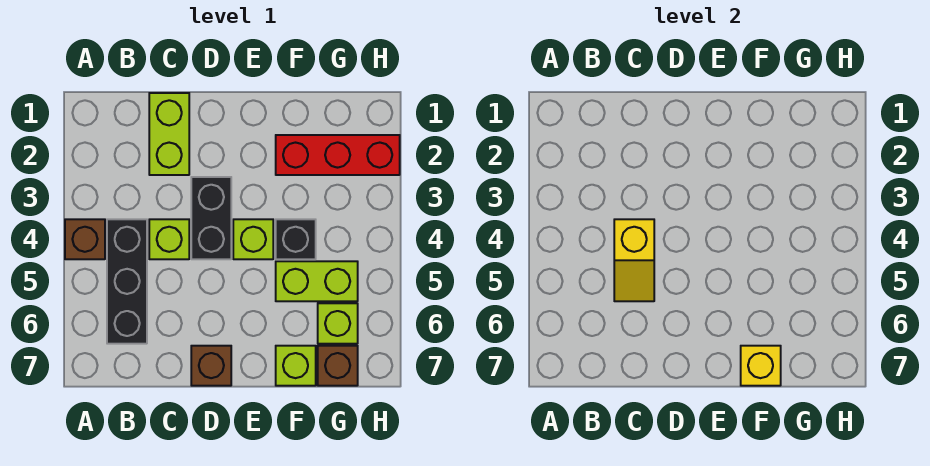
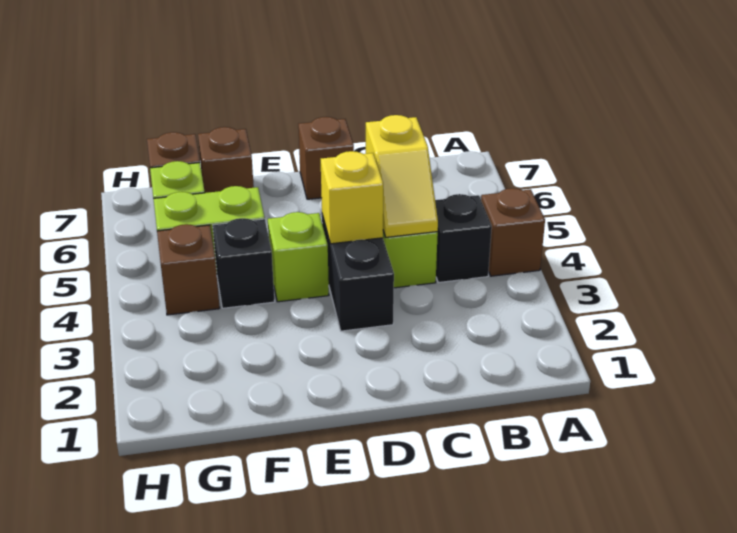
black 1x3 brick [107,219,147,344] -> black 1x1 brick [435,194,492,283]
lime 1x2 brick [149,93,189,175] -> none
yellow 1x2 slope [614,219,654,301] -> yellow 1x2 slope turned to [366,115,438,237]
red 1x3 brick [276,135,400,175] -> none
lime 1x1 brick [276,346,316,386] -> brown 1x1 brick [198,127,254,193]
yellow 1x1 brick [741,346,781,386] -> yellow 1x1 brick moved to [321,151,383,244]
none -> brown 1x1 brick [157,224,220,315]

